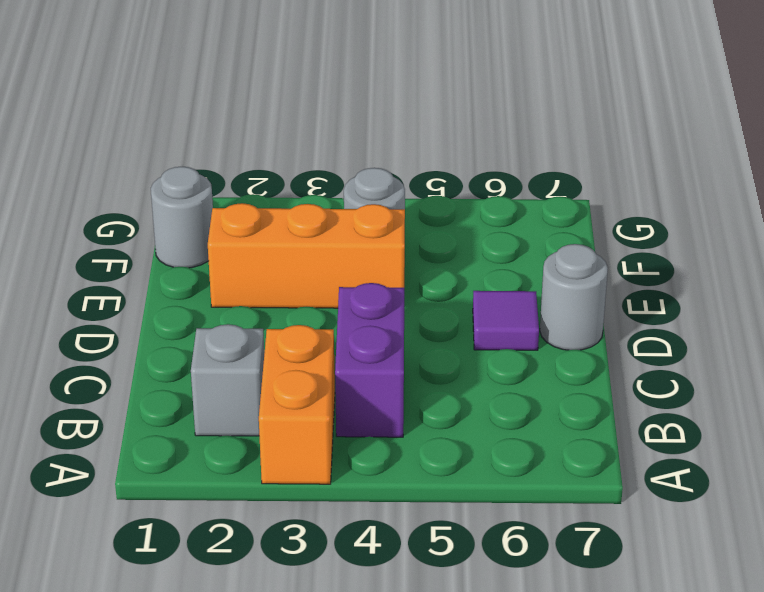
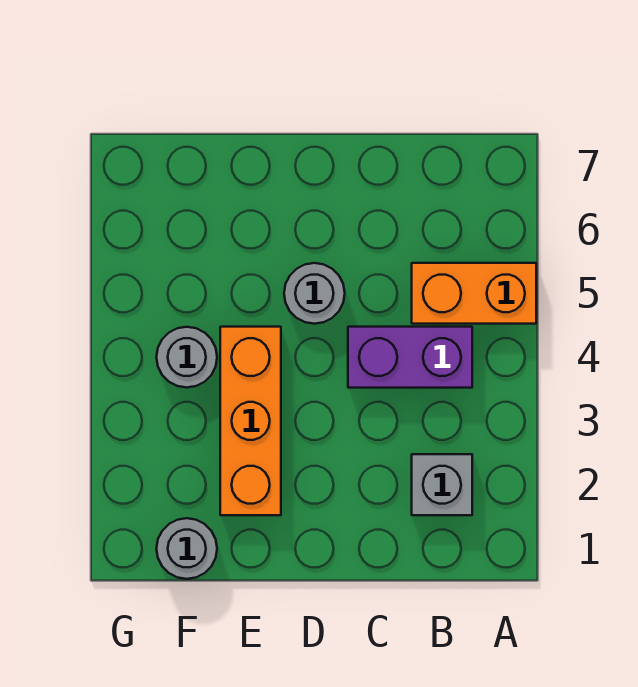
orange 1x2 brick [259,325,335,484] -> orange 1x2 brick moved to [412,263,536,324]
purple 1x1 tile [473,291,539,350] -> none
grey 1x1 round brick [540,244,608,350] -> grey 1x1 round brick moved to [284,263,345,324]

